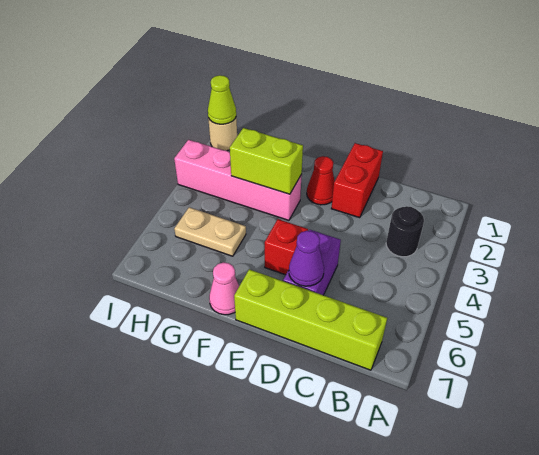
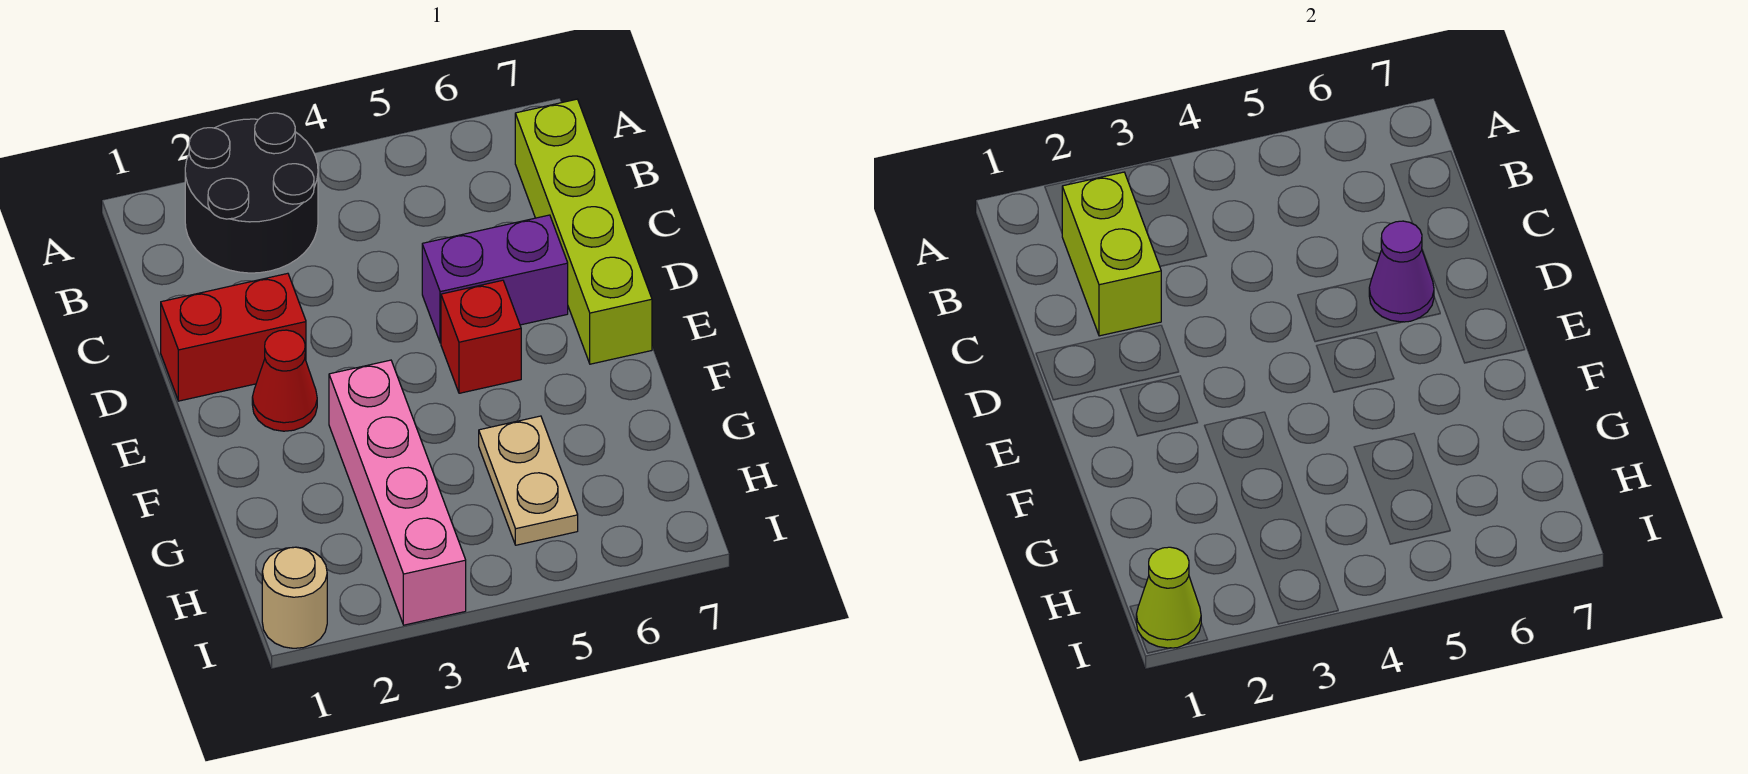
black 1x1 round brick [386,206,424,257] -> black 2x2 round brick [185,113,318,273]
lime 1x2 brick [230,128,303,194] -> lime 1x2 brick moved to [1062,172,1161,336]
pink 1x1 cone [209,262,239,315] -> none

